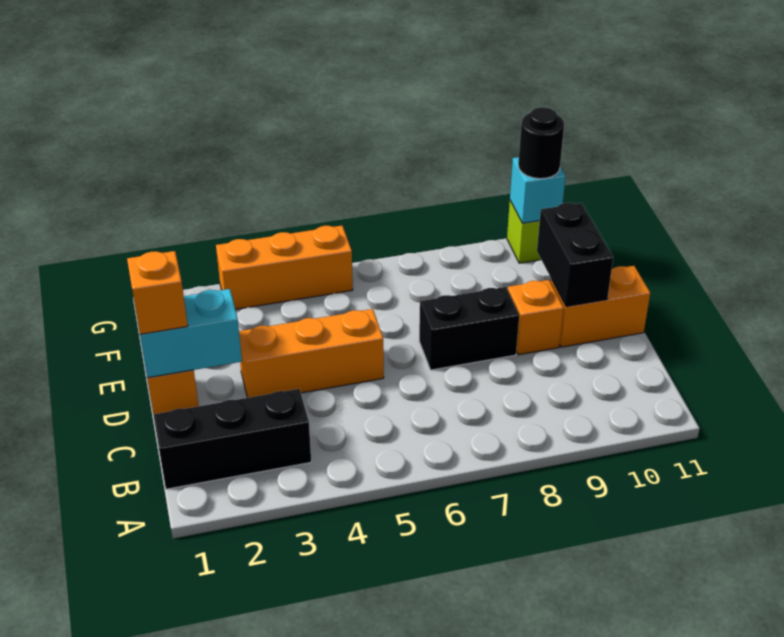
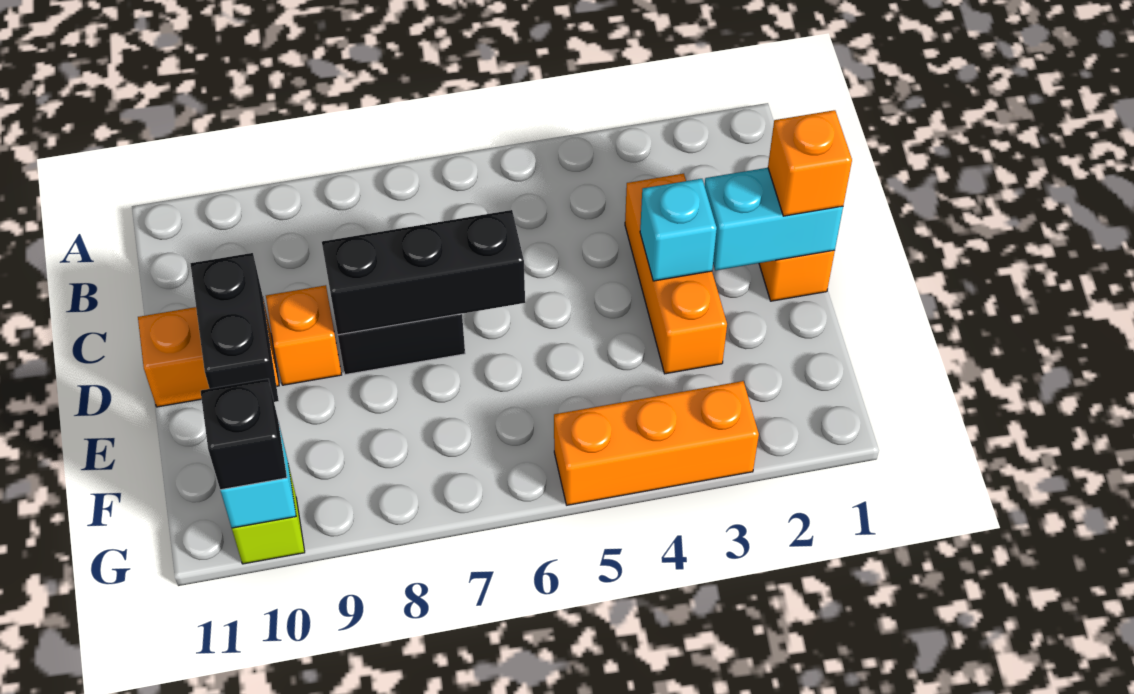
black 1x3 brick [153,389,311,489] -> black 1x3 brick moved to [322,210,525,335]
orange 1x3 brick [239,309,384,398] -> orange 1x3 brick turned to [625,174,727,374]
none -> cyan 1x1 brick [640,179,717,281]
black 1x1 round brick [518,107,564,179] -> black 1x1 brick [201,379,287,490]

